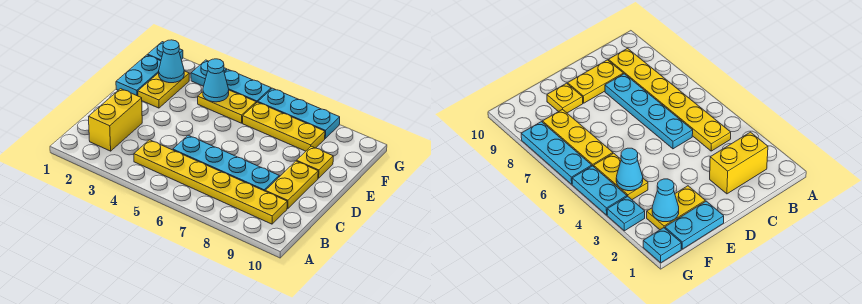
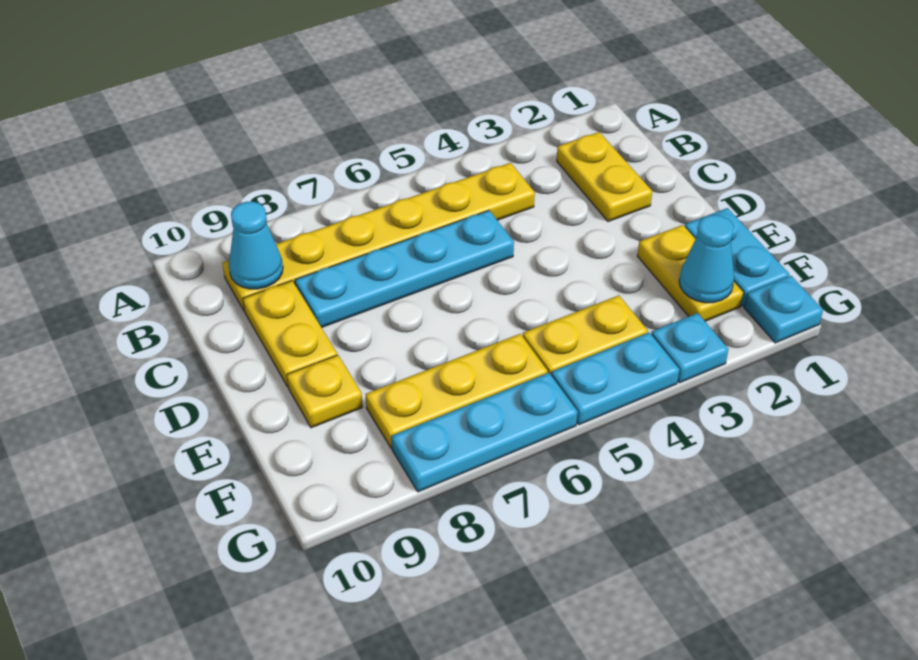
yellow 1x2 brick [89,89,142,151] -> yellow 1x2 plate [557,132,652,222]
cyan 1x1 cone [203,59,229,102] -> cyan 1x1 cone moved to [229,202,283,289]

